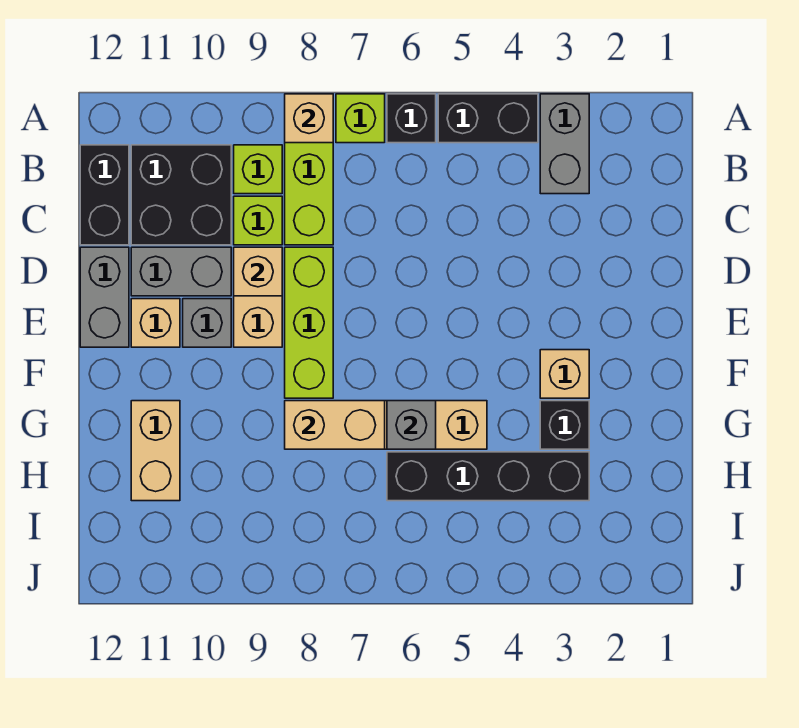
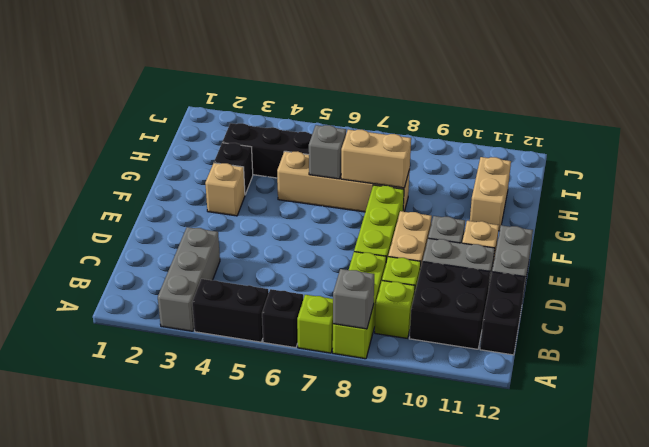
grey 1x2 brick [540,94,589,194] -> grey 1x3 brick [158,227,220,331]
tan 1x1 brick [285,94,333,143] -> grey 1x1 brick [333,269,374,329]
tan 1x1 brick [234,247,282,296] -> none

